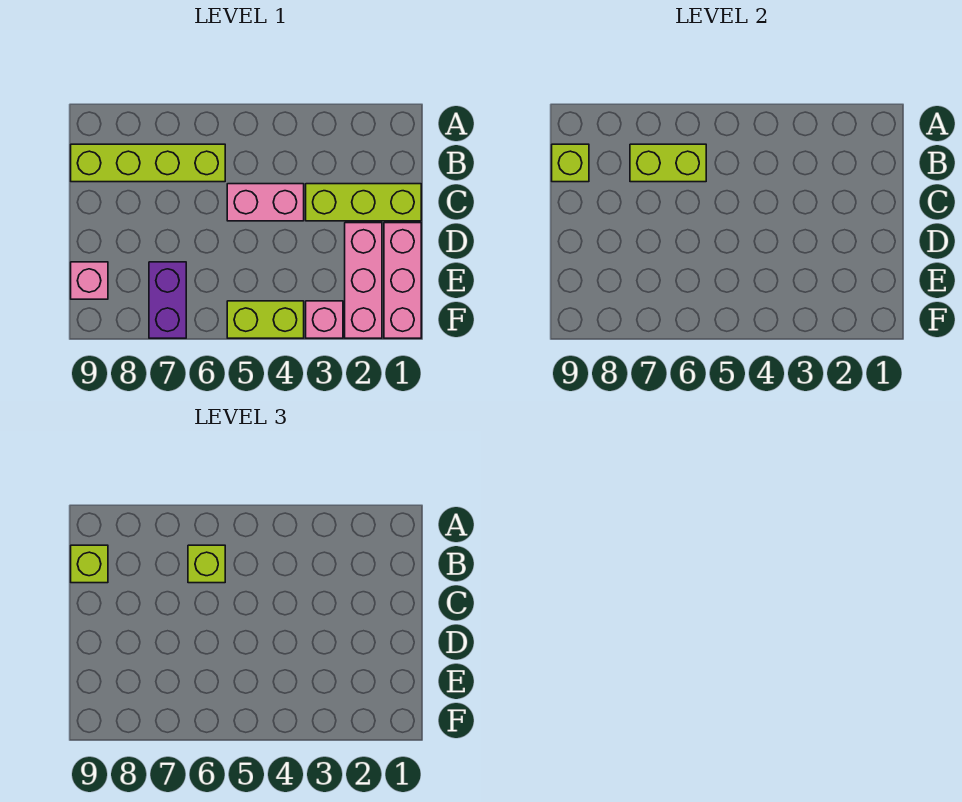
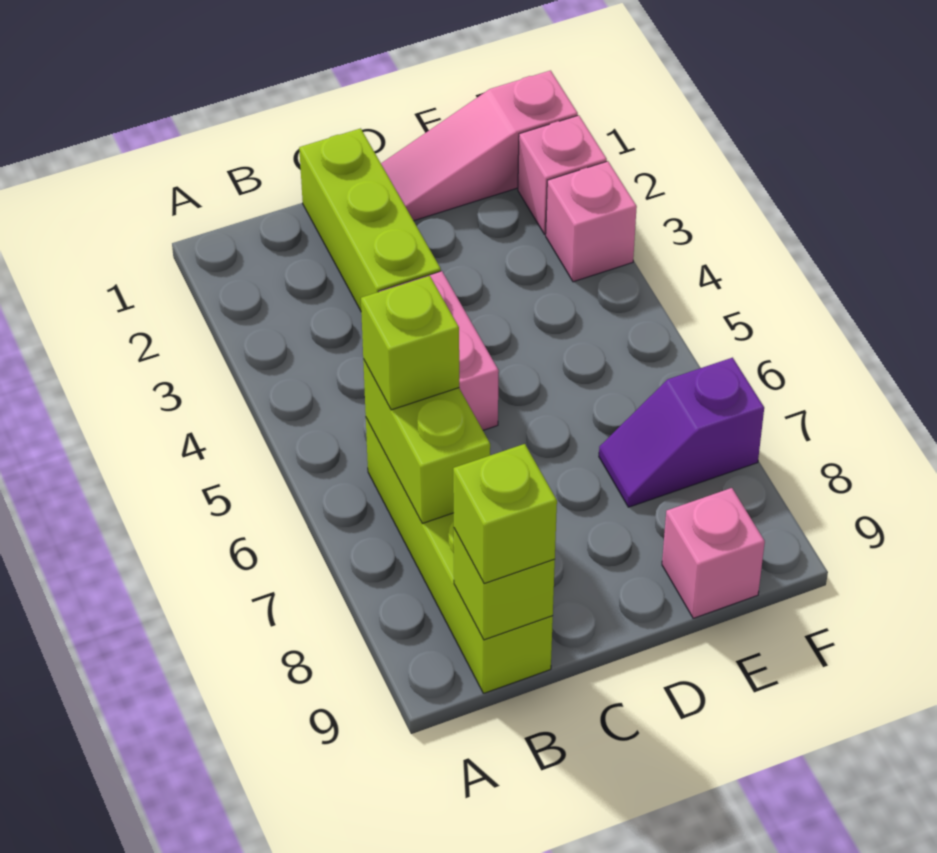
pink 1x3 brick [384,223,421,338] -> pink 1x3 slope [381,71,578,221]
pink 1x3 brick [345,223,382,338] -> pink 1x1 brick [518,115,607,234]
purple 1x2 brick [149,262,186,338] -> purple 1x2 slope [599,358,764,507]
lime 1x2 brick [227,301,304,338] -> none

